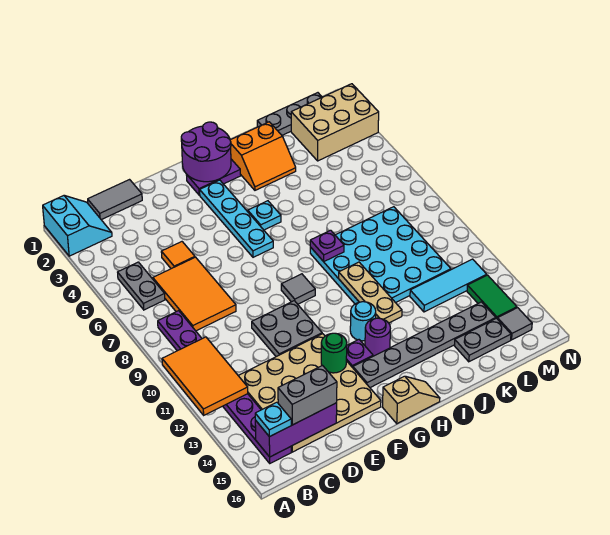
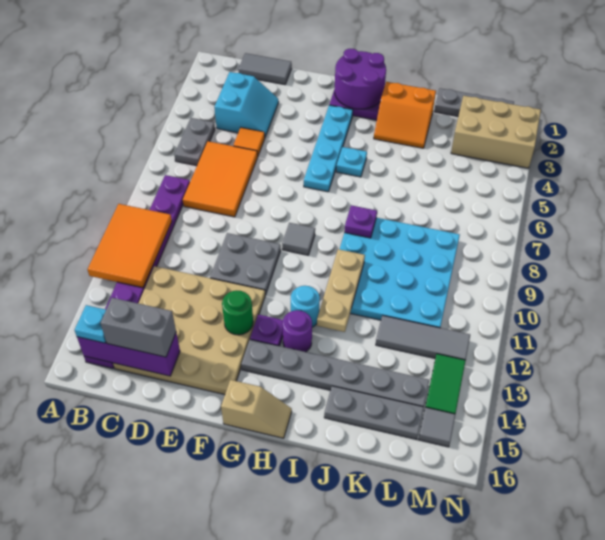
cyan 2x2 slope [43,195,112,256] -> cyan 2x2 slope moved to [214,72,279,137]
cyan 1x3 tile [410,259,487,312] -> grey 1x3 tile [376,315,470,360]
grey 1x2 plate [454,318,511,362] -> grey 1x3 plate [324,386,424,439]

